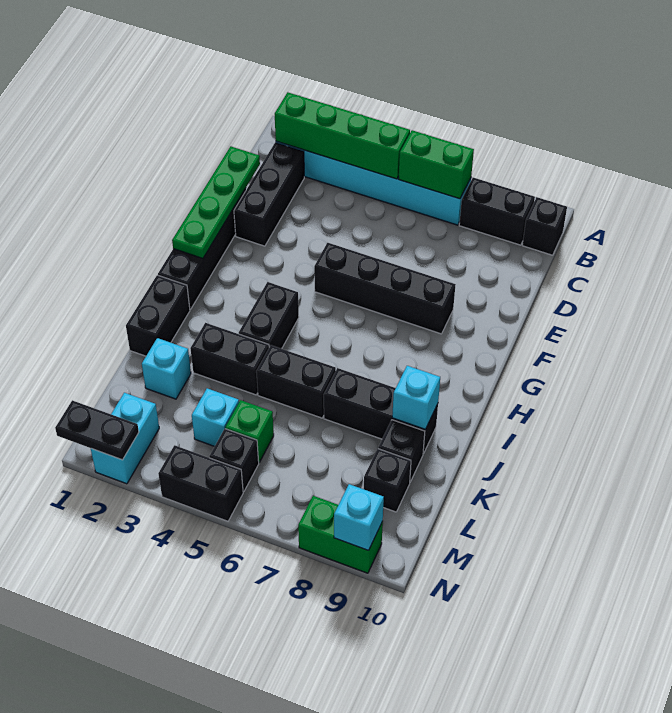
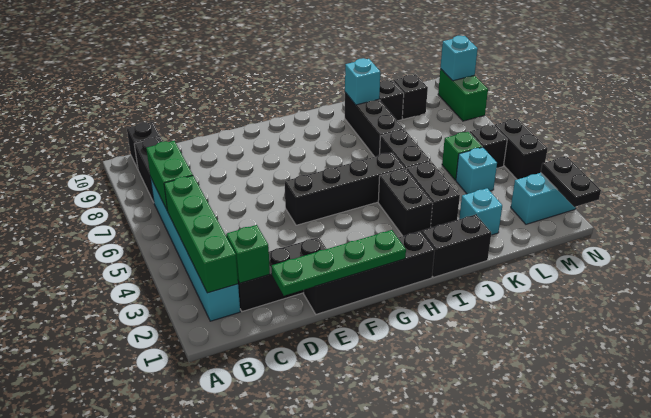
none -> green 1x1 brick [226,225,270,283]
black 1x4 brick [314,243,456,334] -> black 1x4 brick turned to [285,152,404,225]
black 1x2 brick [239,282,299,349] -> black 1x2 brick turned to [378,169,433,236]

